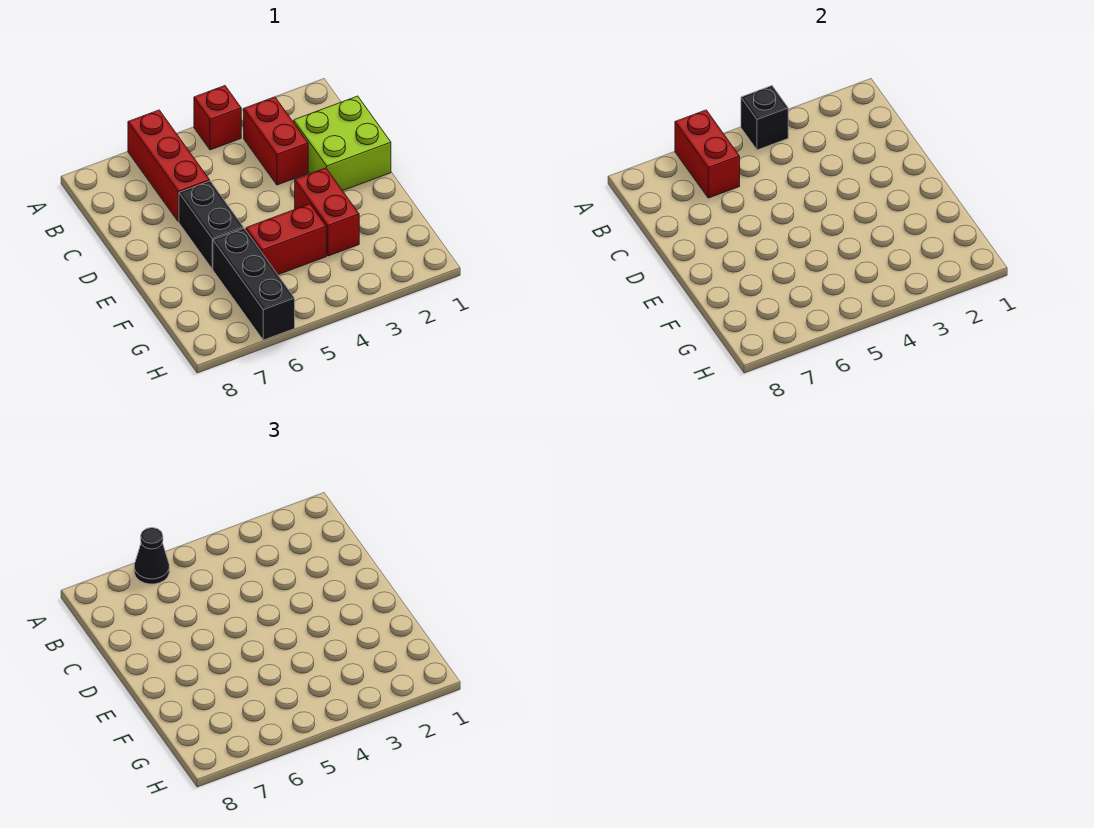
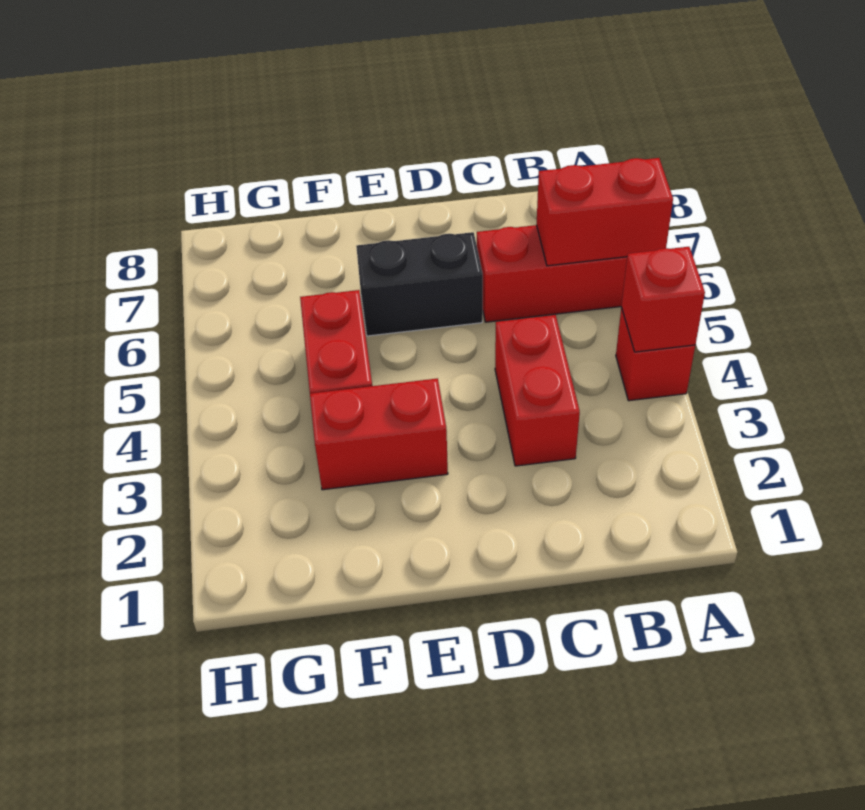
black 1x1 brick [741,86,788,150] -> red 1x1 brick [621,247,705,352]
black 1x1 cone [134,528,169,584] -> none
red 1x2 brick [244,97,308,185] -> red 1x2 brick turned to [495,315,580,466]
lime 2x2 brick [294,96,391,191] -> none
black 1x3 brick [213,229,295,340] -> none

